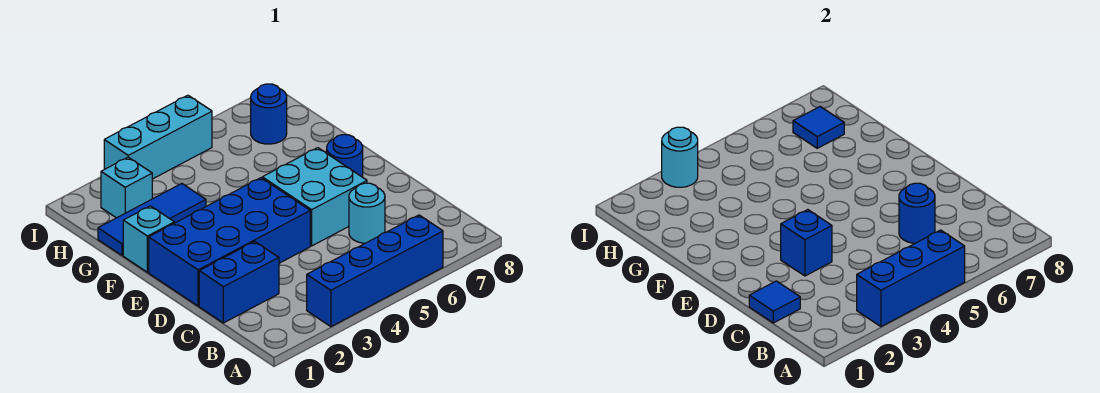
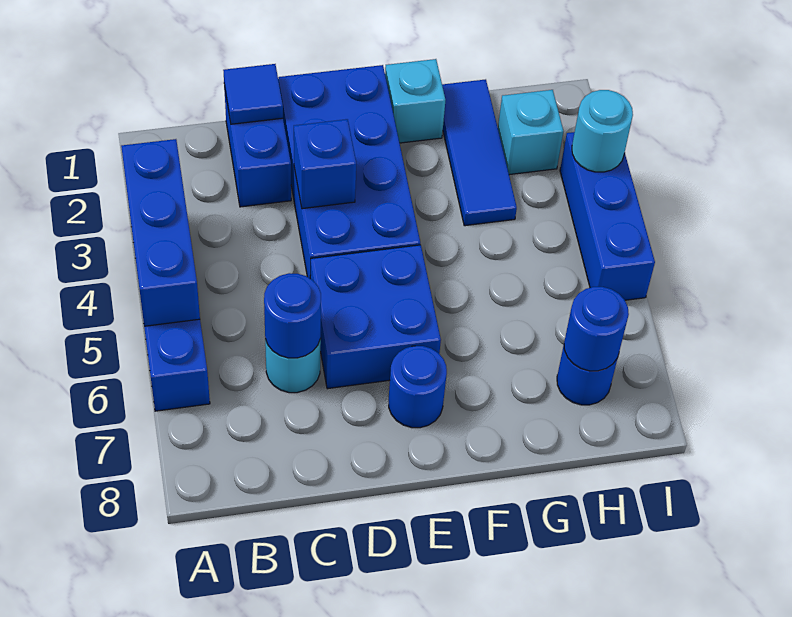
cyan 2x2 brick [262,148,367,246] -> blue 2x2 brick [310,245,441,389]
blue 1x1 tile [793,107,844,148] -> blue 1x1 round brick [564,287,629,371]
cyan 1x3 brick [104,95,212,179] -> blue 1x3 brick [560,132,655,300]

